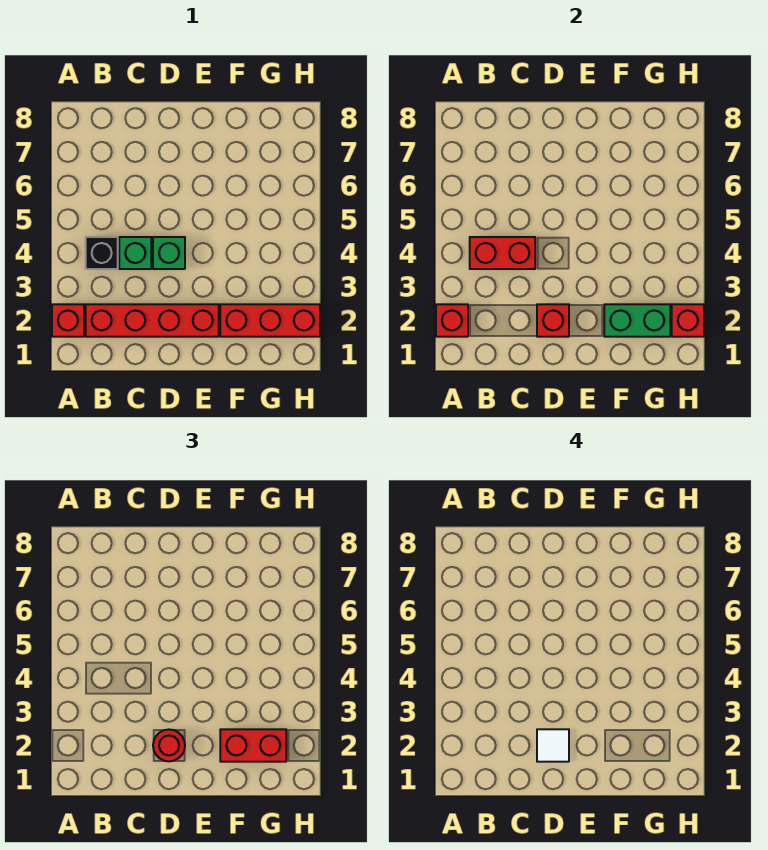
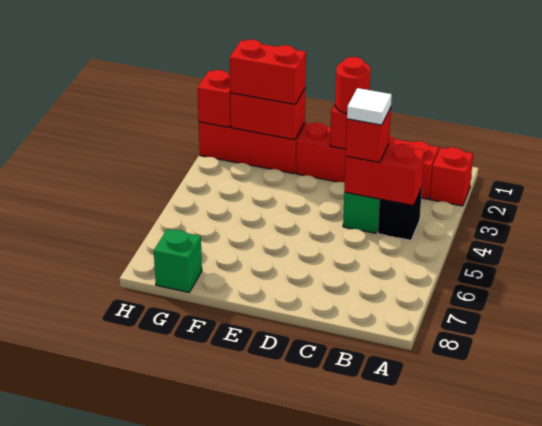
red 1x1 brick [436,304,468,337] -> red 1x1 brick moved to [346,107,391,162]
white 1x1 tile [537,729,569,762] -> white 1x1 tile moved to [347,88,392,125]
green 1x1 brick [153,237,185,269] -> green 1x1 brick moved to [154,229,202,292]
green 1x2 brick [604,304,670,337] -> red 1x2 brick [230,89,305,140]

